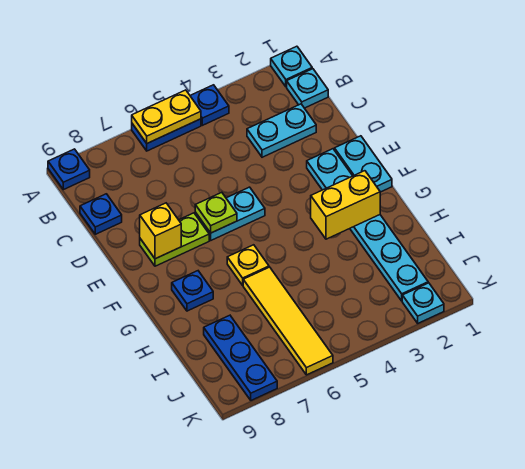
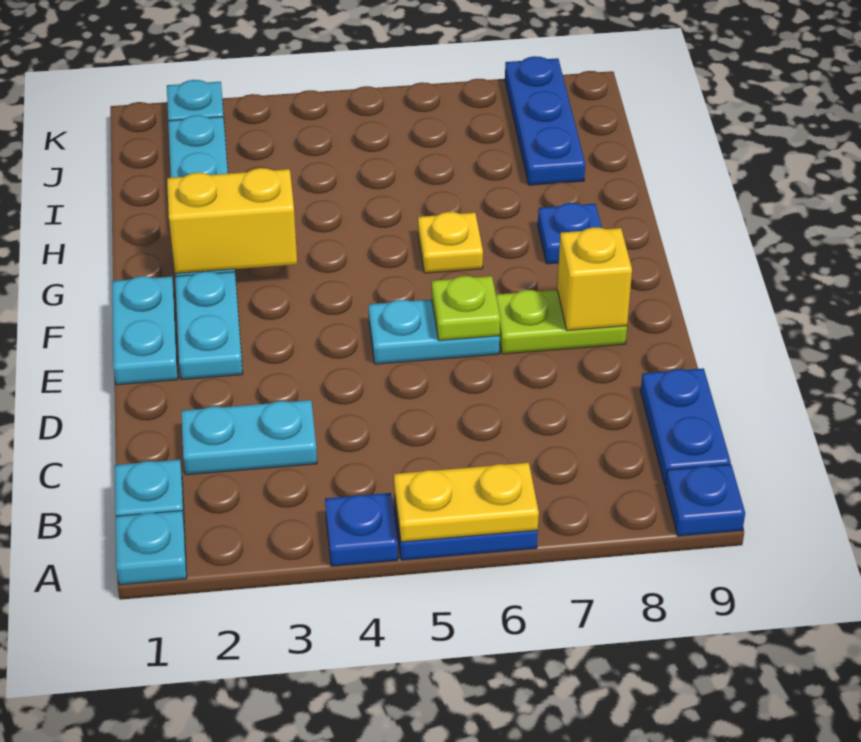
blue 1x1 plate [80,194,122,234] -> blue 1x2 plate [641,368,731,485]
yellow 1x4 tile [243,267,333,375] -> none

